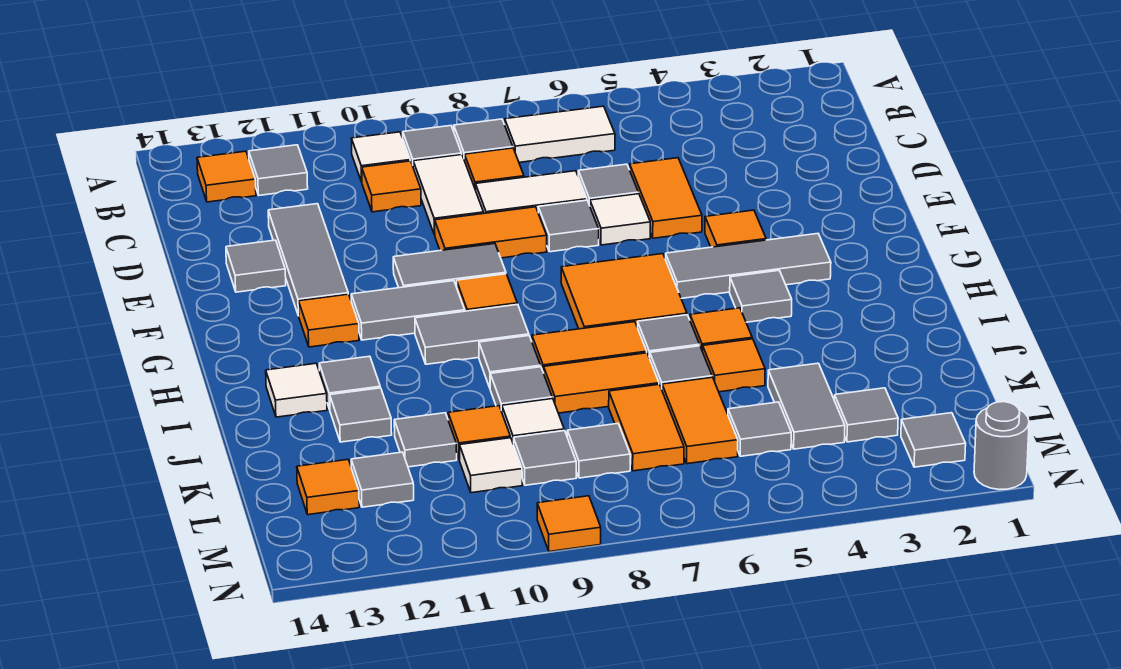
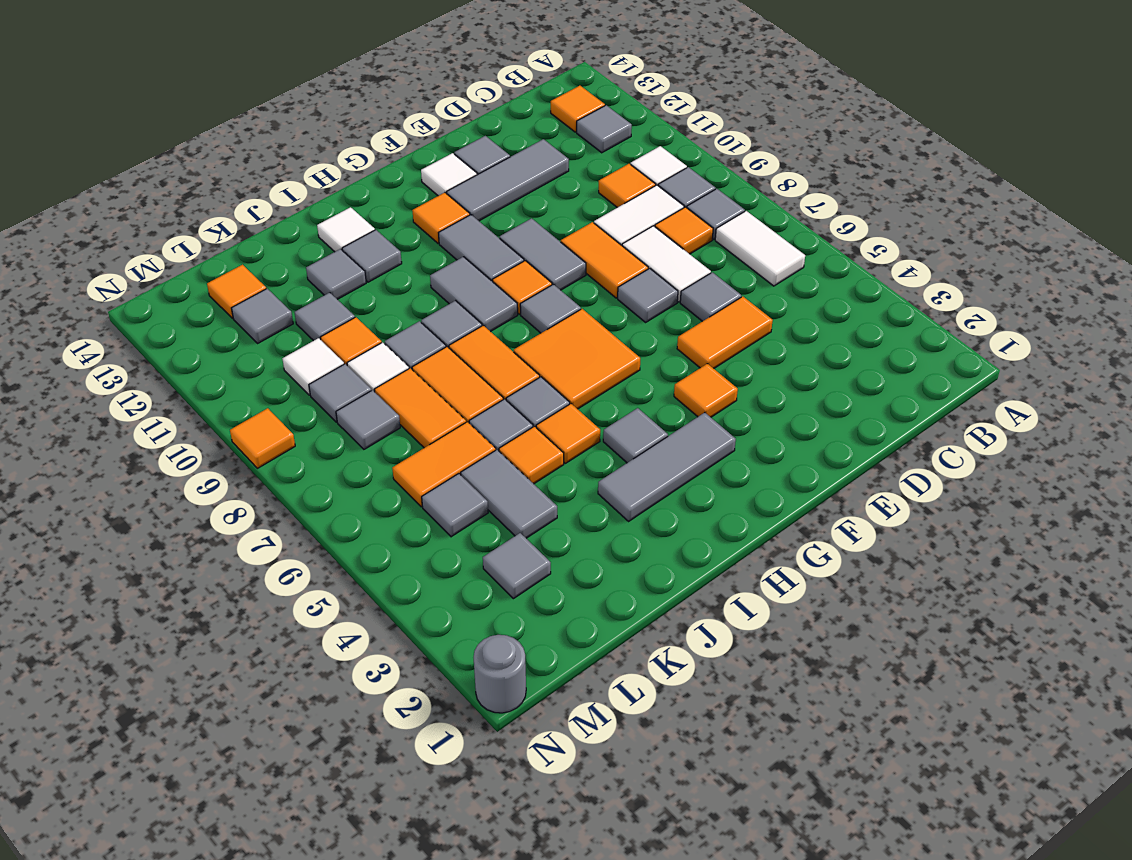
white 1x1 tile [590,194,650,245] -> white 1x1 tile moved to [421,153,477,196]
grey 1x3 tile [665,234,831,298] -> grey 1x3 tile turned to [598,413,736,521]
grey 1x2 tile [768,363,845,449] -> grey 1x2 tile turned to [461,450,557,538]
orange 1x2 tile [609,384,684,471] -> orange 1x2 tile turned to [374,368,466,448]
grey 1x1 tile [901,413,966,467] -> grey 1x1 tile moved to [520,284,581,333]

